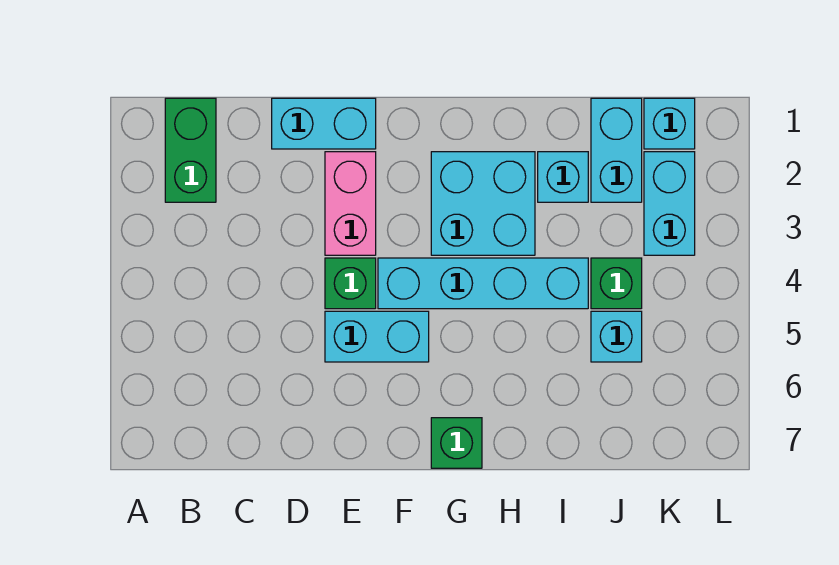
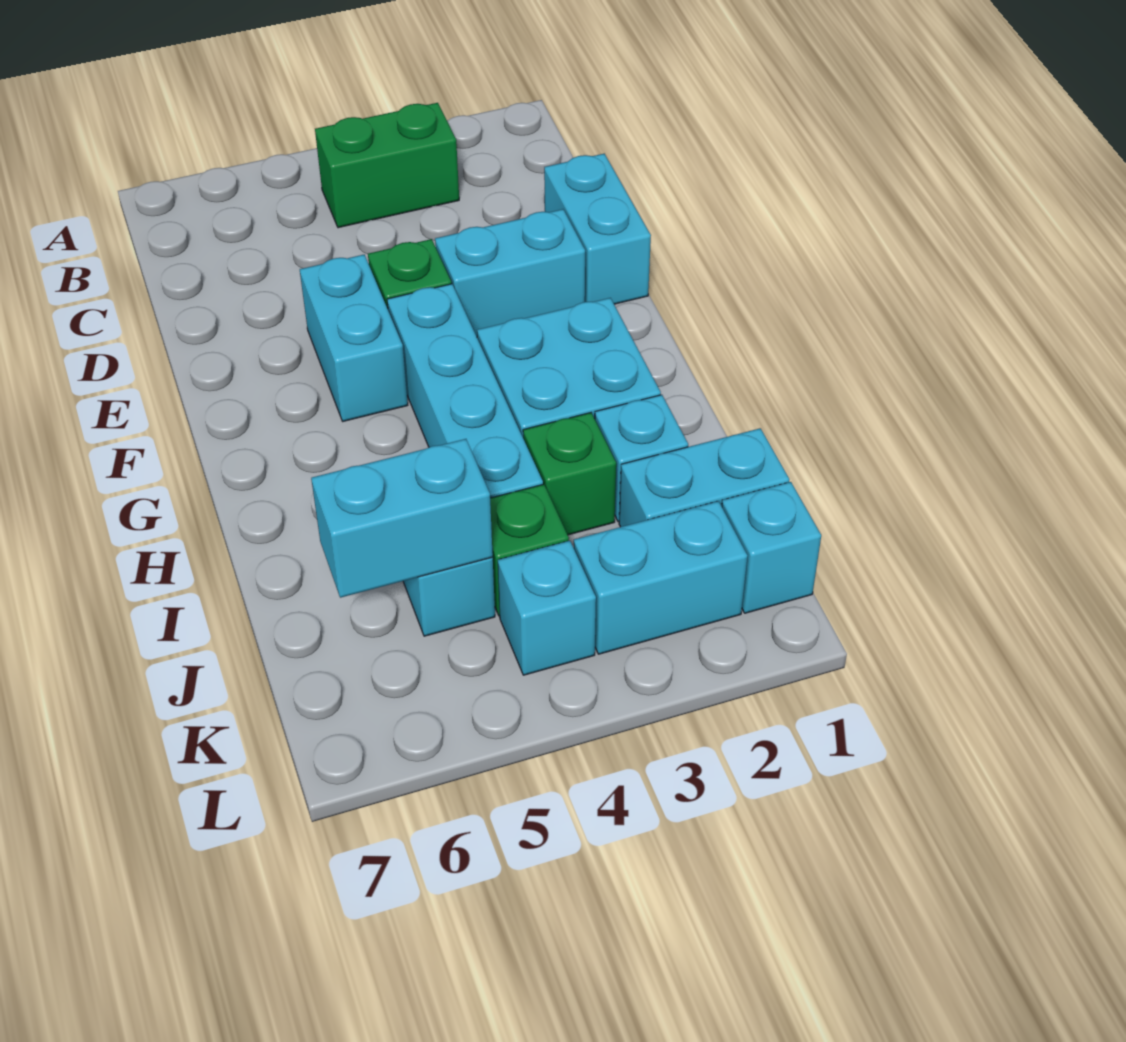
green 1x2 brick [165,98,216,202] -> green 1x2 brick moved to [315,103,459,228]
pink 1x2 brick [325,152,376,255] -> cyan 1x2 brick [435,209,585,336]
green 1x1 brick [431,418,482,468] -> green 1x1 brick moved to [523,413,616,535]
none -> cyan 1x2 brick [311,439,493,598]
none -> cyan 1x1 brick [498,541,596,675]

